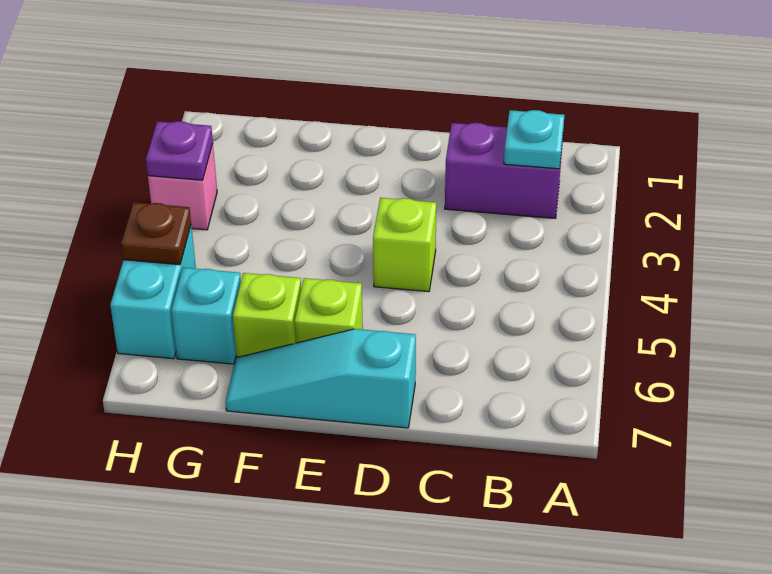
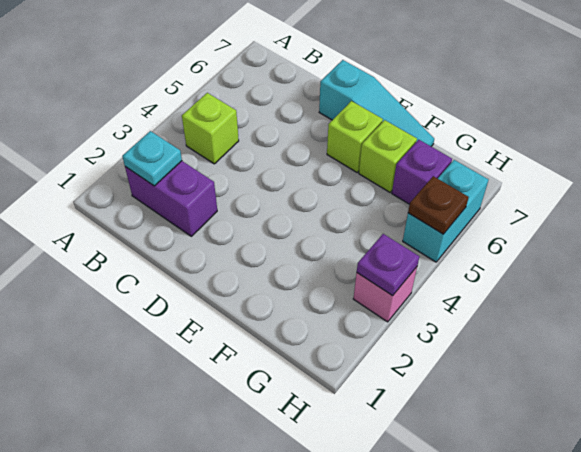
lime 1x1 brick [373,198,436,292] -> lime 1x1 brick moved to [182,93,239,164]
cyan 1x1 brick [171,268,241,364] -> purple 1x1 brick [392,140,452,204]

